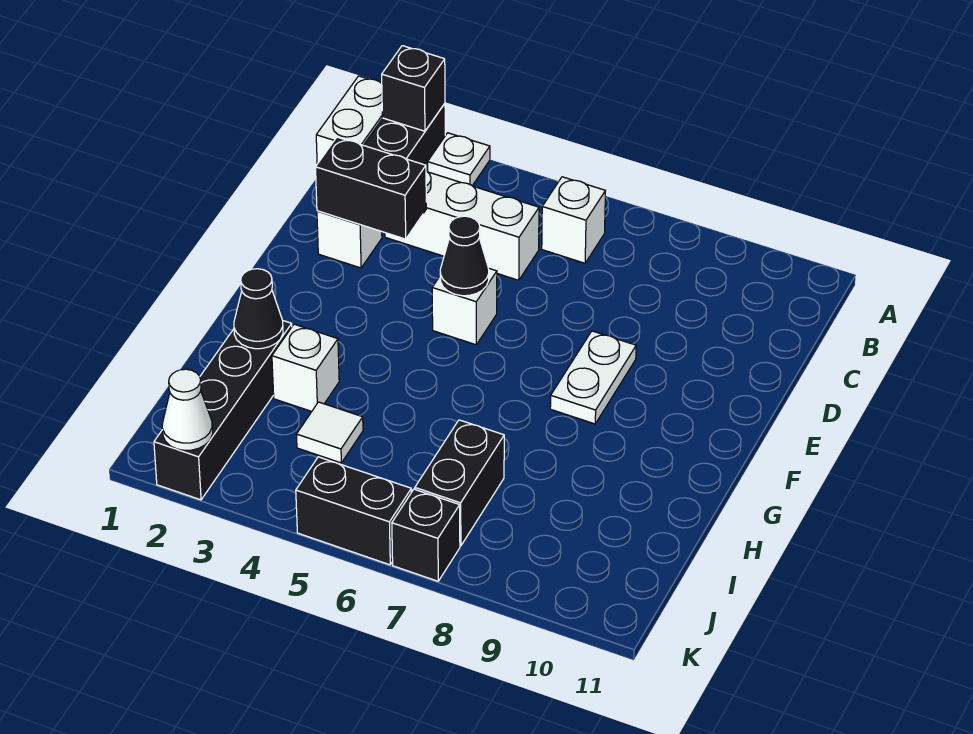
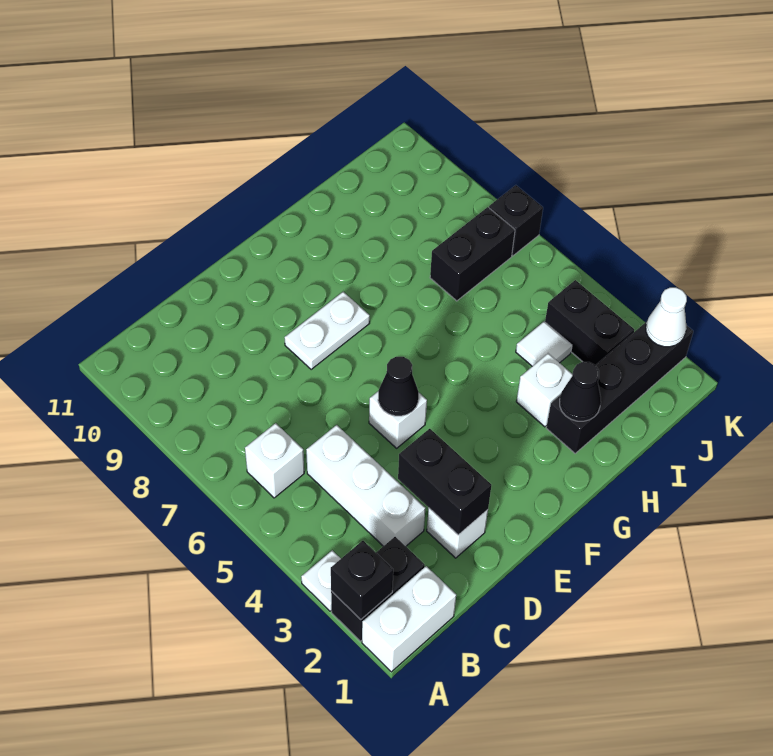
black 1x2 brick [296,457,411,565] -> black 1x2 brick moved to [545,280,634,365]

